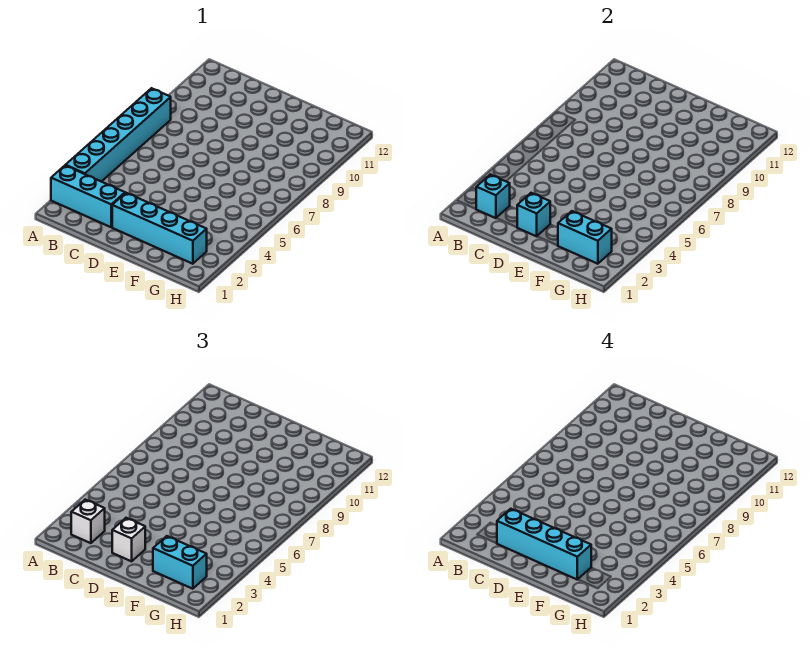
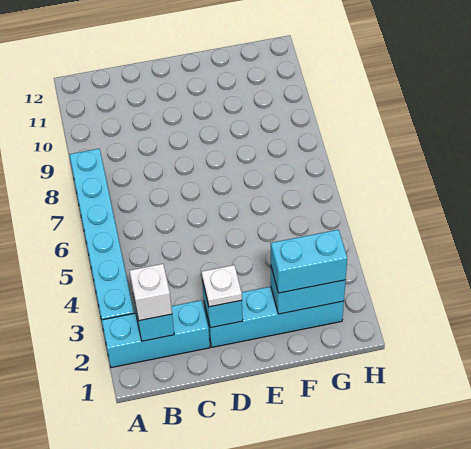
cyan 1x4 brick [497,509,591,580] -> none
white 1x1 brick [112,518,145,561] -> white 1x1 plate [202,265,242,307]

